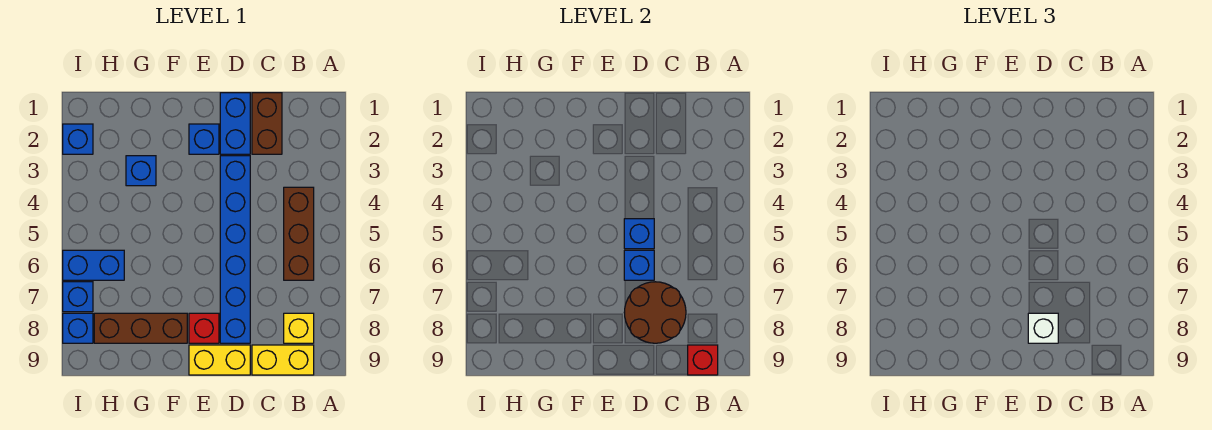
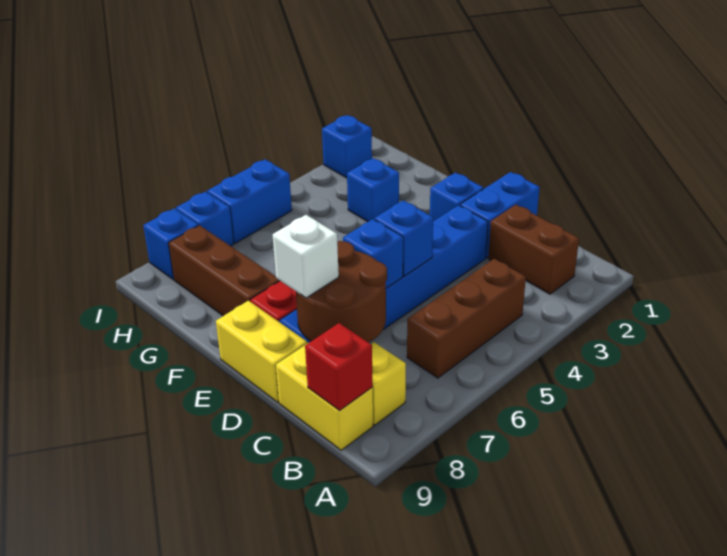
brown 1x2 brick [252,93,282,154] -> brown 1x2 brick turned to [488,205,579,294]
blue 1x2 brick [63,250,124,280] -> blue 1x2 brick turned to [207,159,292,243]

